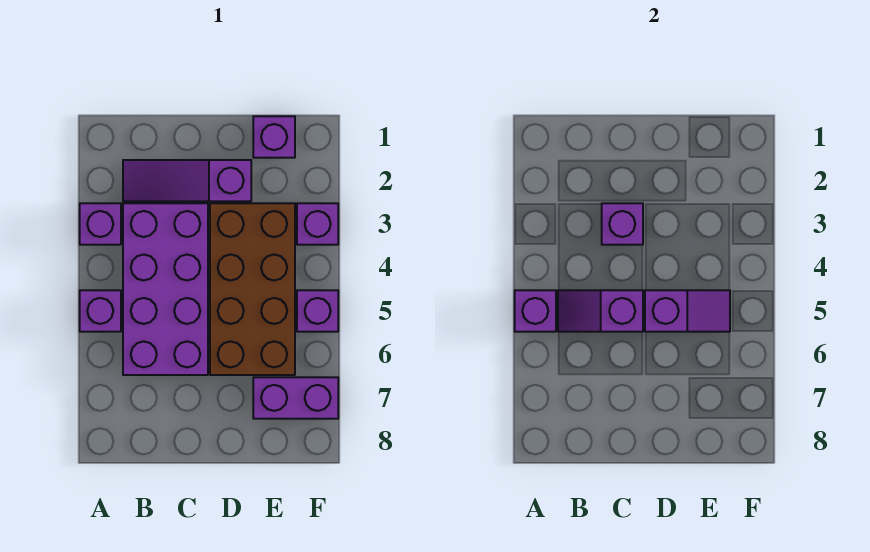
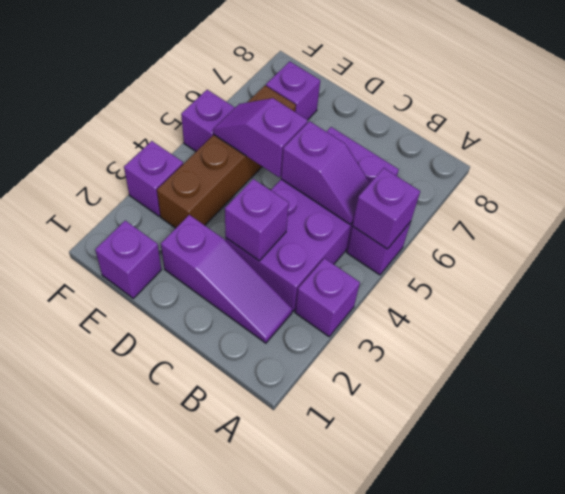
brown 2x4 brick [210,203,295,375] -> brown 1x4 brick [157,86,296,228]
purple 1x2 brick [253,377,338,419] -> purple 1x1 brick [266,61,320,120]

